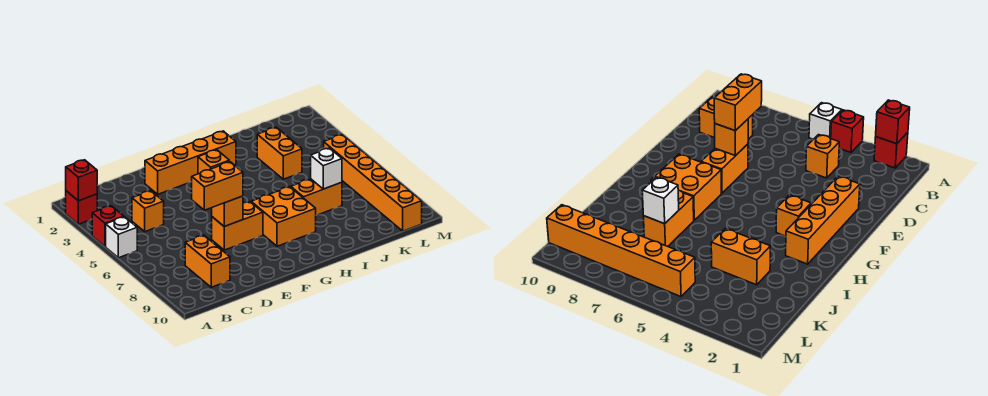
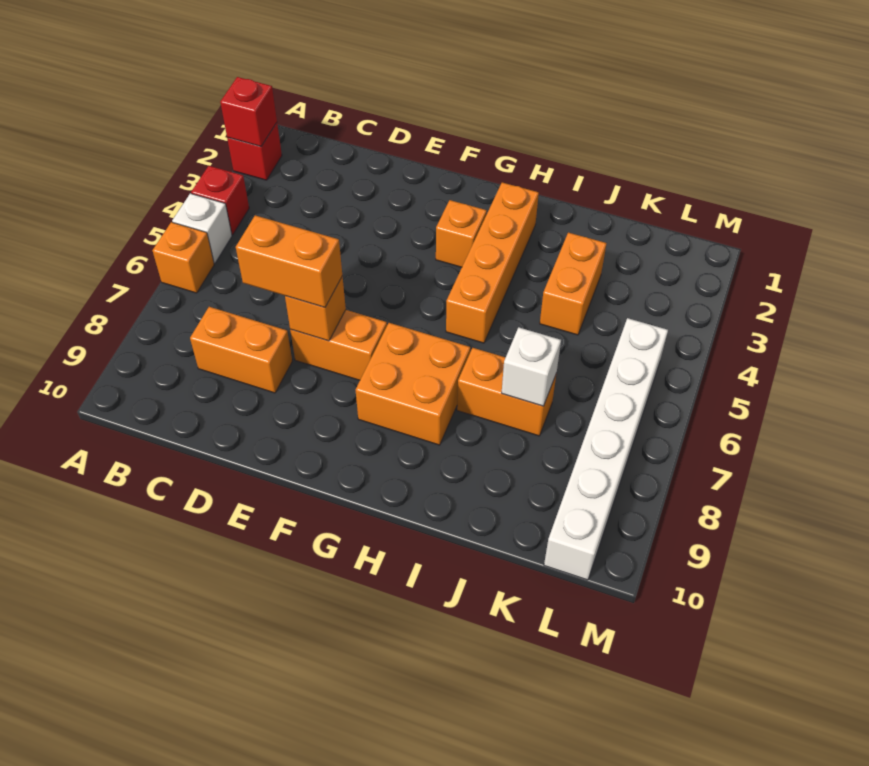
orange 1x1 brick [132,191,164,232] -> orange 1x1 brick moved to [152,222,214,293]
orange 1x2 brick [185,235,230,287] -> orange 1x2 brick turned to [190,307,292,393]
orange 1x4 brick [145,131,236,194] -> orange 1x4 brick turned to [446,183,539,343]
orange 1x6 brick [324,135,422,231] -> white 1x6 brick [544,318,668,580]

